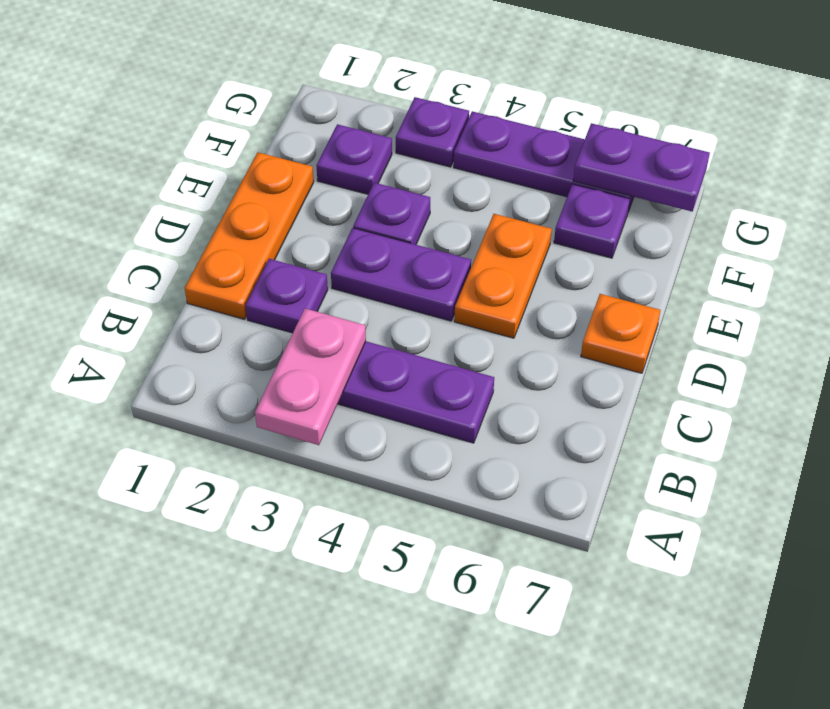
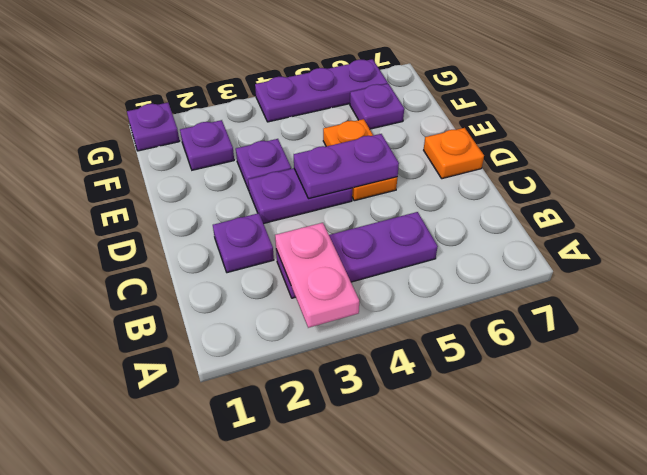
orange 1x3 plate [185,152,314,319] -> none
purple 1x1 plate [396,97,469,167] -> purple 1x1 plate moved to [127,103,179,151]
purple 1x2 plate [573,123,710,211] -> purple 1x2 plate moved to [294,134,399,199]

